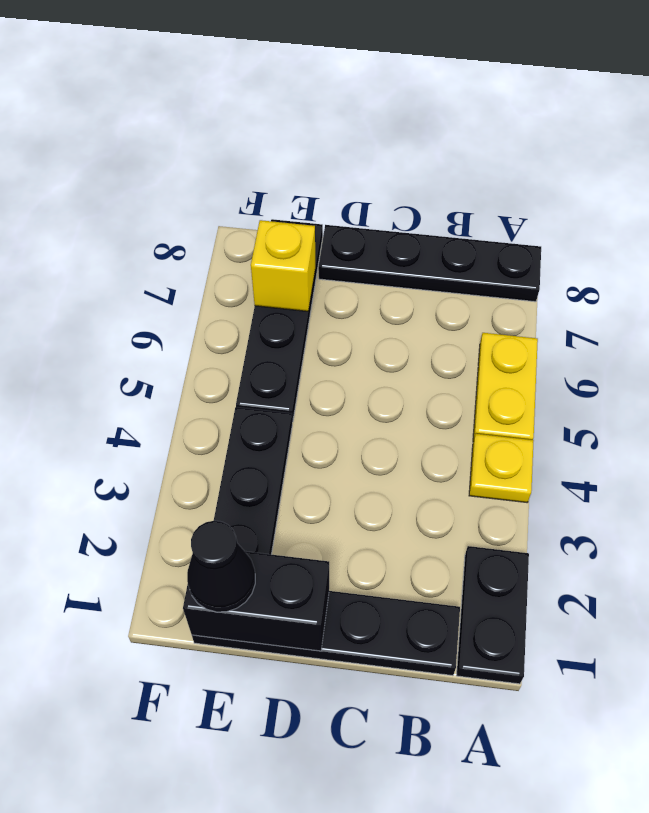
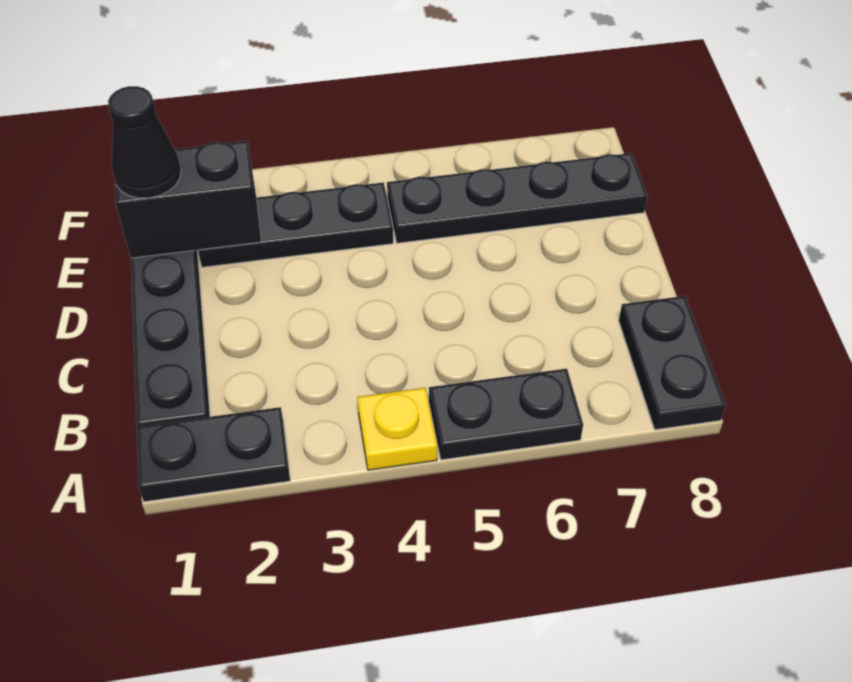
yellow 1x2 plate [473,333,538,442] -> black 1x2 plate [429,369,583,460]
black 1x4 plate [318,225,541,302] -> black 1x2 plate [619,296,726,430]
black 1x2 brick [183,551,329,651] -> black 1x2 brick turned to [115,141,261,258]
yellow 1x1 brick [251,220,315,311] -> none

